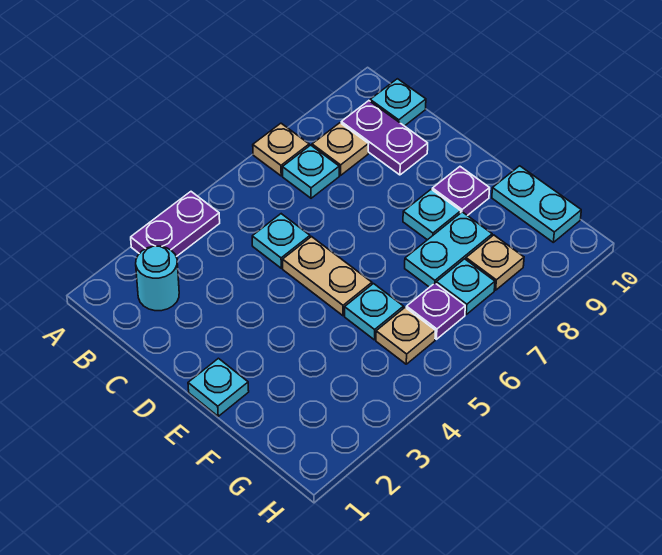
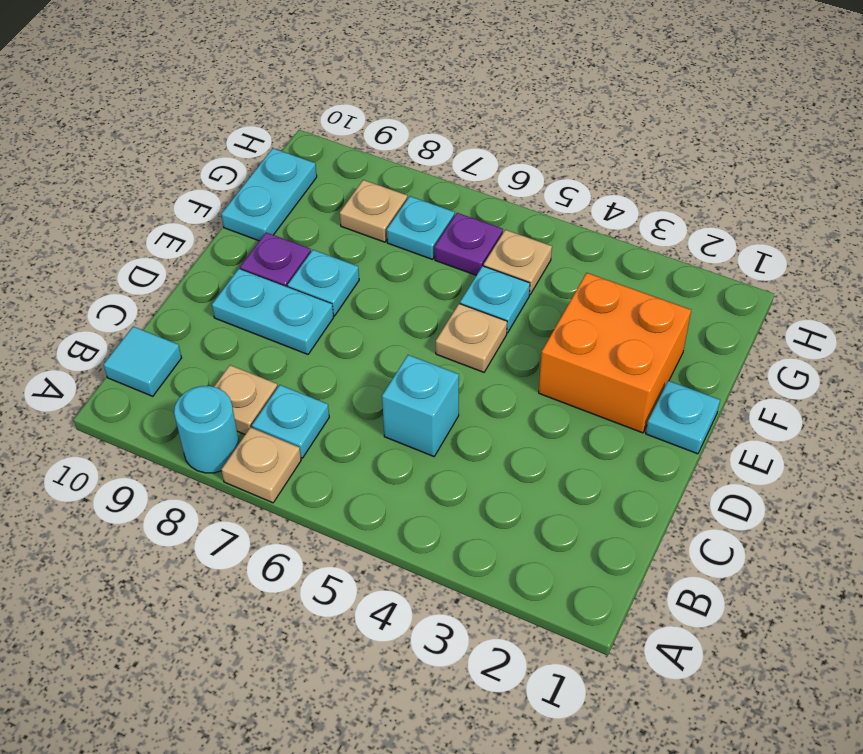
purple 1x2 plate [131,192,220,257] -> none
cyan 1x1 round brick [136,246,179,311] -> cyan 1x1 round brick moved to [174,386,239,473]
purple 1x2 plate [341,101,428,175] -> none
cyan 1x1 plate [370,79,426,126] -> cyan 1x1 tile [103,326,182,396]
cyan 1x1 plate [252,214,310,268] -> cyan 1x1 brick [382,355,459,456]
tan 1x2 plate [283,237,372,316] -> tan 1x1 plate [436,304,507,372]
none -> orange 2x2 brick [539,273,691,433]
cyan 1x2 plate [405,212,492,287] -> cyan 1x2 plate moved to [212,269,334,354]

